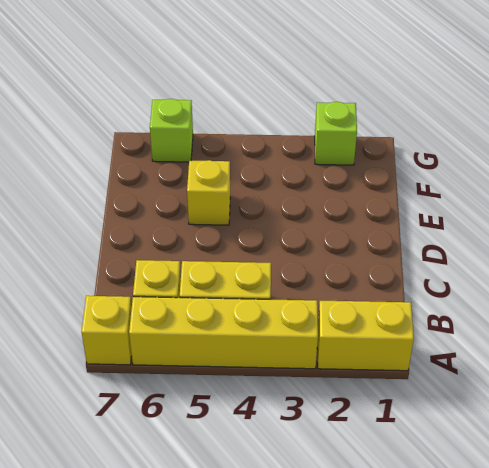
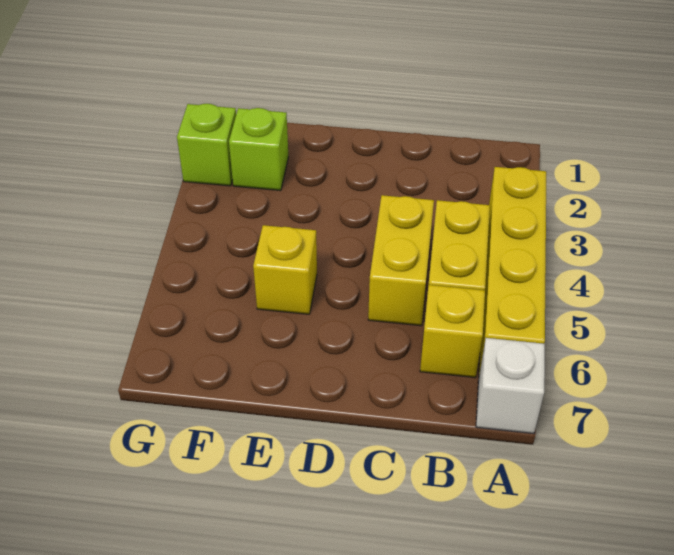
yellow 1x2 brick [317,301,414,371] -> yellow 1x2 brick moved to [368,195,434,326]
yellow 1x1 brick [82,296,132,365] -> white 1x1 brick [476,338,545,434]
lime 1x1 brick [150,99,193,162] -> lime 1x1 brick moved to [229,108,288,191]

